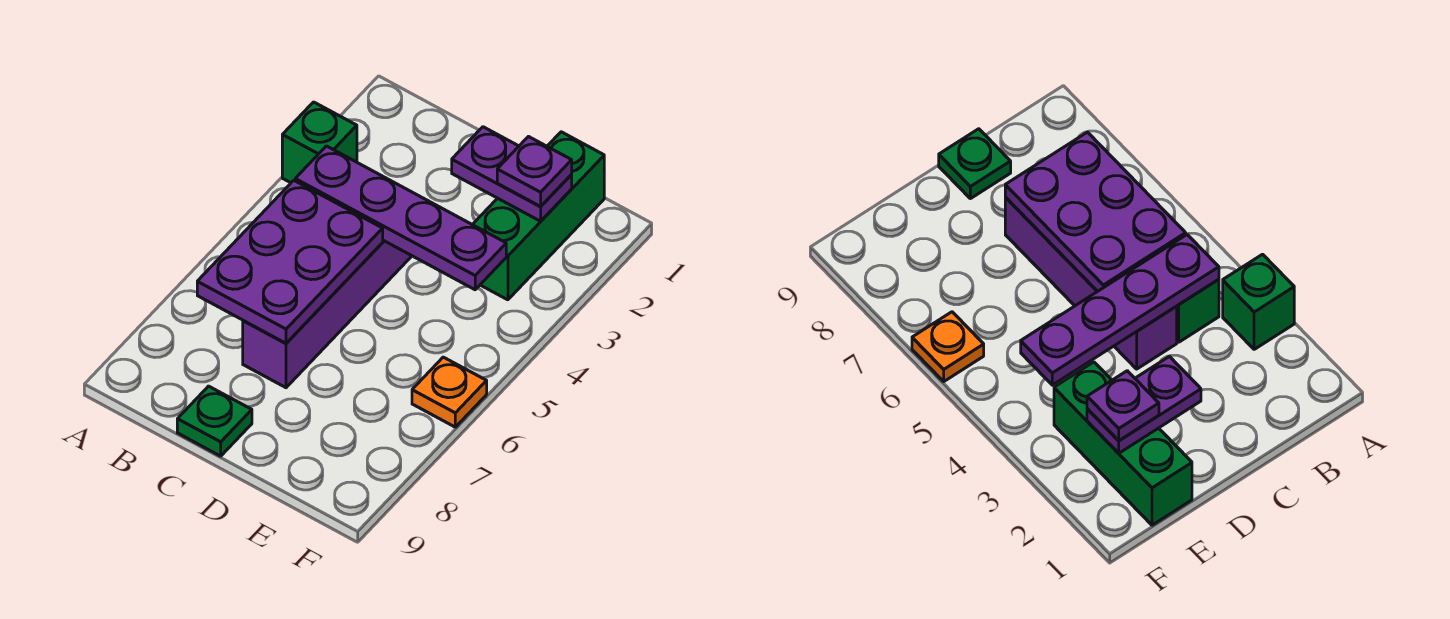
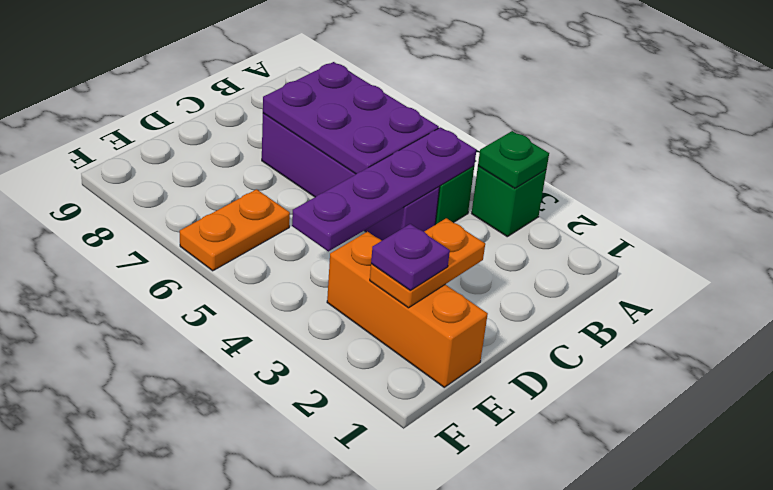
green 1x1 plate [177,386,252,456] -> green 1x1 plate moved to [478,131,549,188]
purple 1x2 plate [452,127,572,221] -> orange 1x2 plate [370,218,485,308]
green 1x3 brick [472,132,604,300] -> orange 1x3 brick [327,232,488,387]
orange 1x1 plate [412,357,487,427] -> orange 1x2 plate [180,189,290,271]

